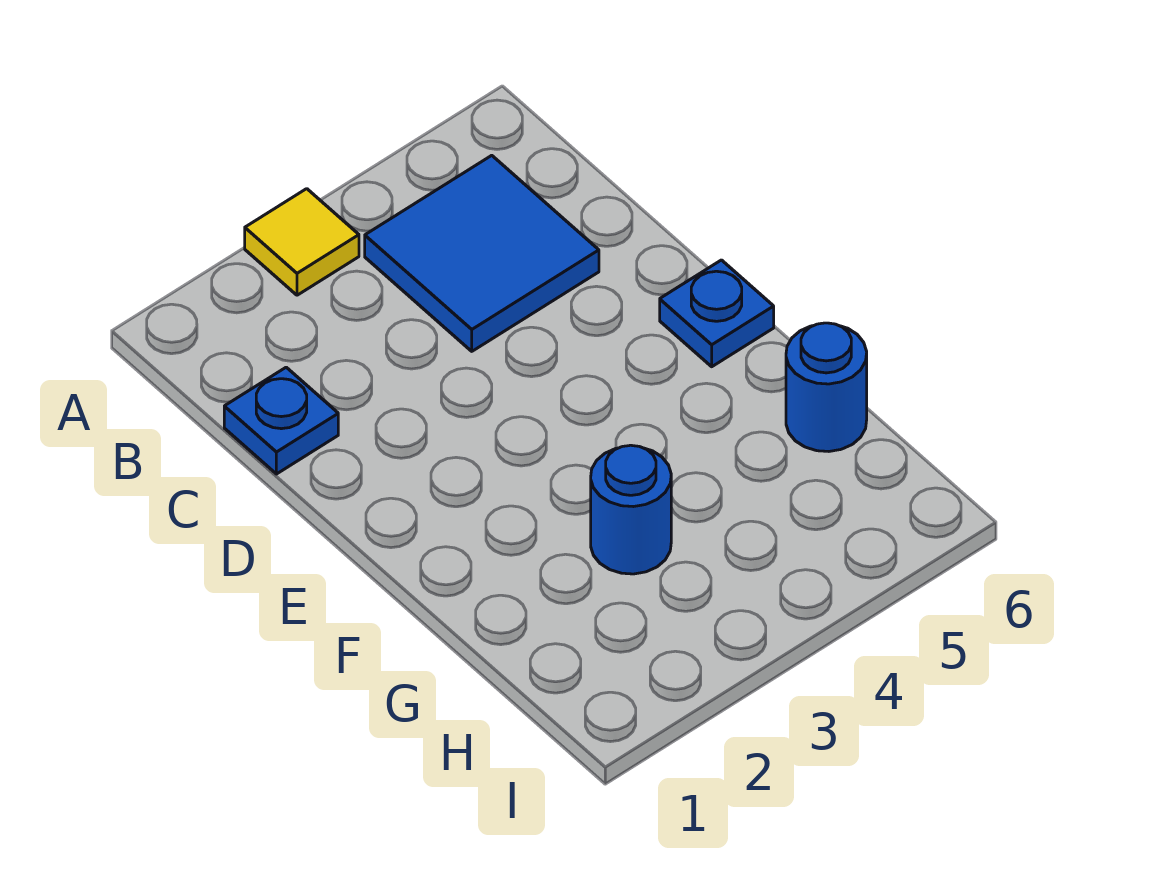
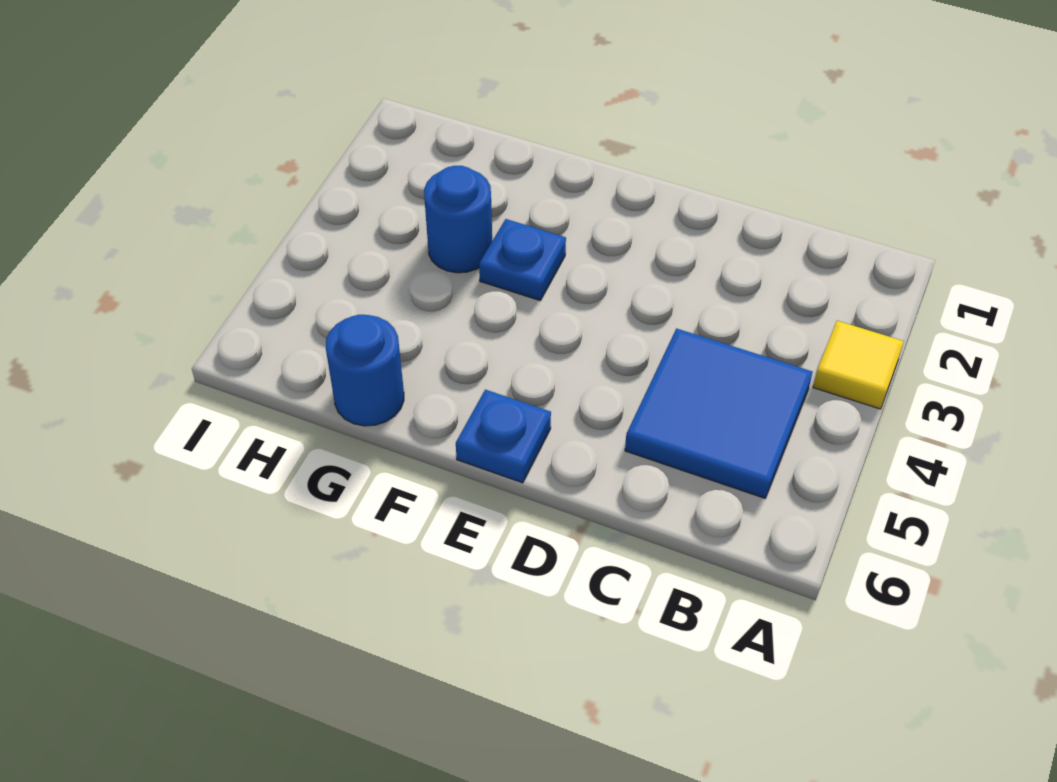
blue 1x1 plate [224,367,338,474] -> blue 1x1 plate moved to [479,219,566,300]

